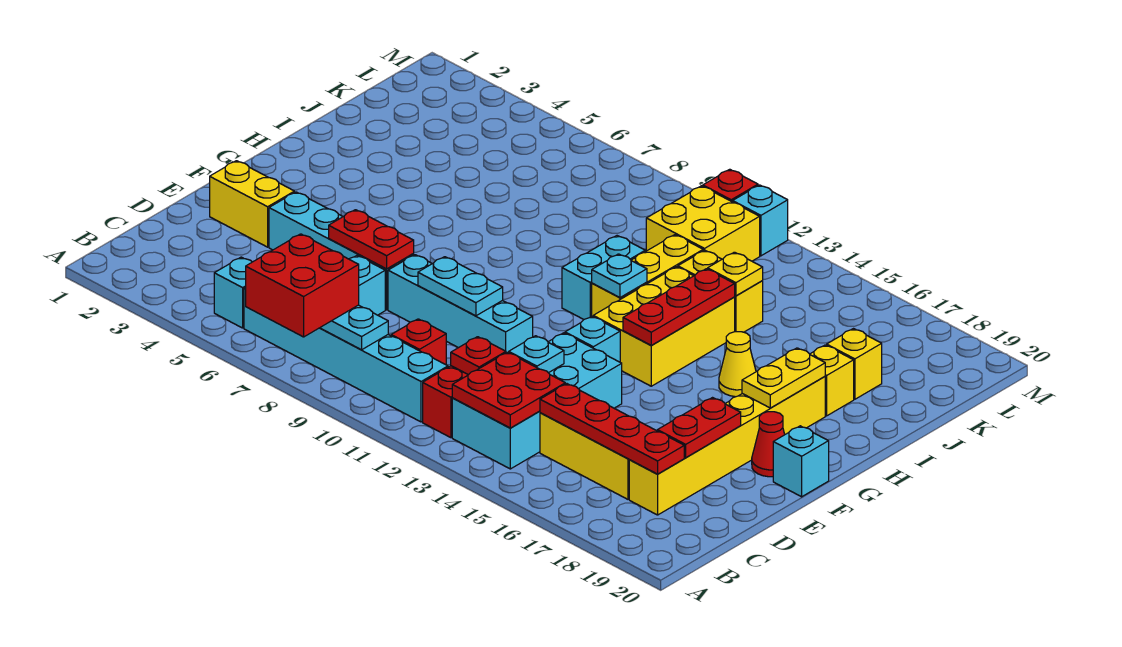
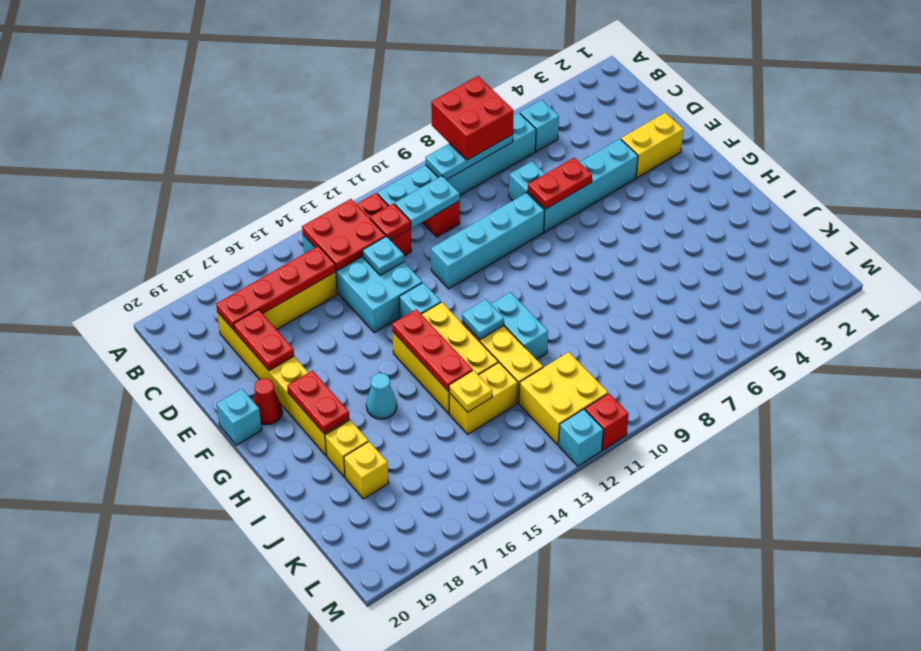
cyan 1x2 plate [418,257,503,316] -> cyan 1x2 plate moved to [395,176,460,228]
yellow 1x2 plate [742,348,825,408] -> red 1x2 plate [287,371,349,434]
yellow 1x1 cone [719,332,756,397] -> cyan 1x1 cone [366,373,397,419]

